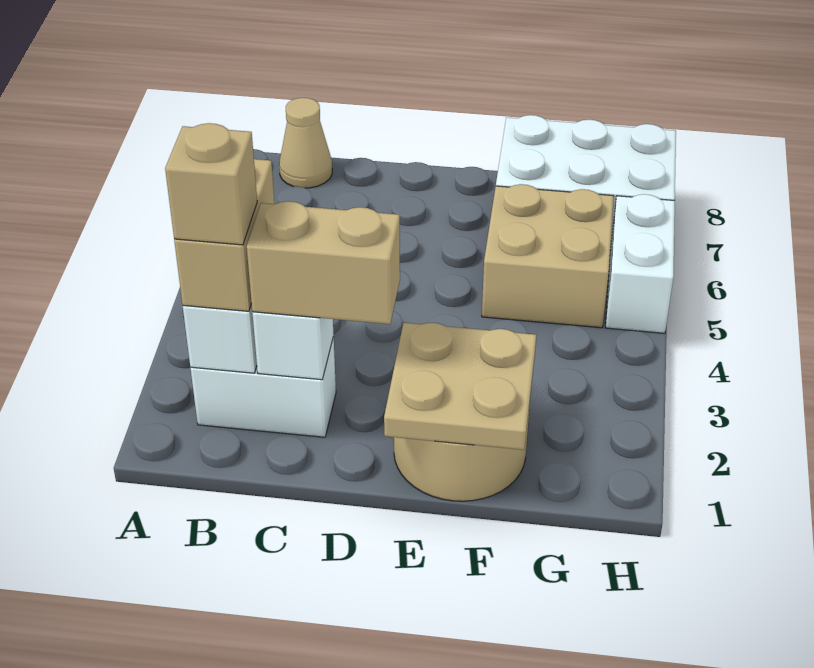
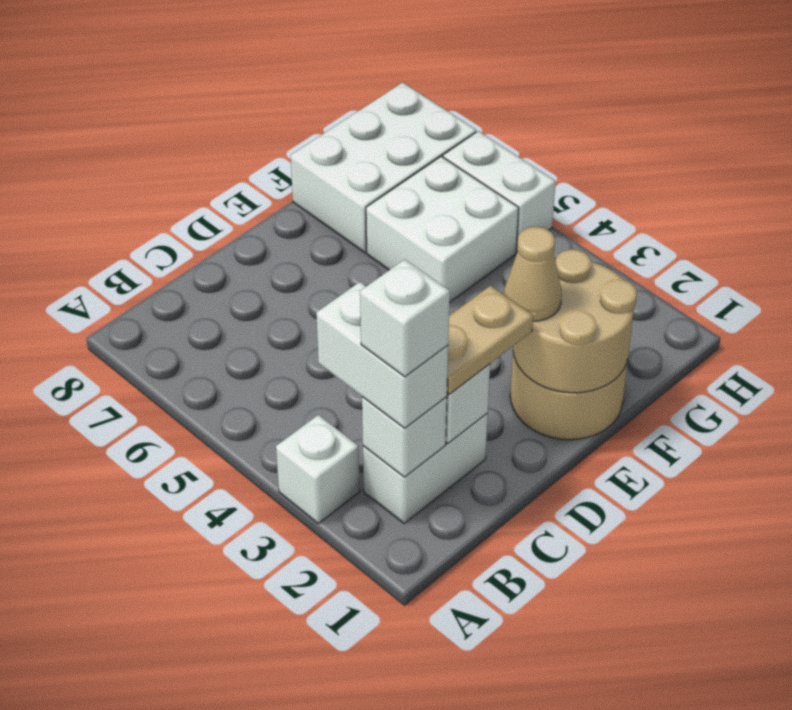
none -> white 1x1 brick [276,415,360,523]
tan 1x2 brick [174,159,274,311] -> white 1x2 brick [316,282,448,428]
tan 1x1 brick [165,123,257,245] -> white 1x1 brick [360,259,450,377]
tan 1x1 cone [279,98,332,188] -> tan 1x1 cone moved to [504,227,562,321]
tan 1x2 brick [247,201,400,324] -> tan 1x2 plate [447,286,533,394]
tan 2x2 plate [384,323,536,450] -> tan 2x2 round brick [513,249,637,393]
tan 2x2 brick [482,184,614,328] -> white 2x2 brick [366,156,519,303]

